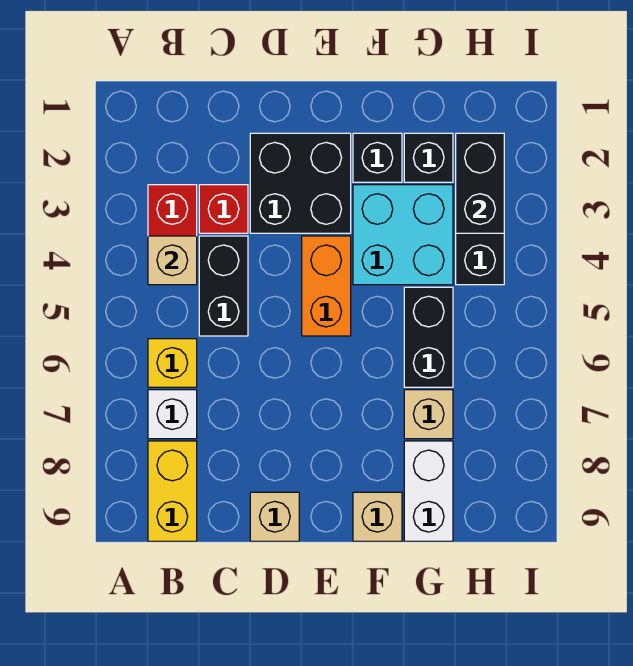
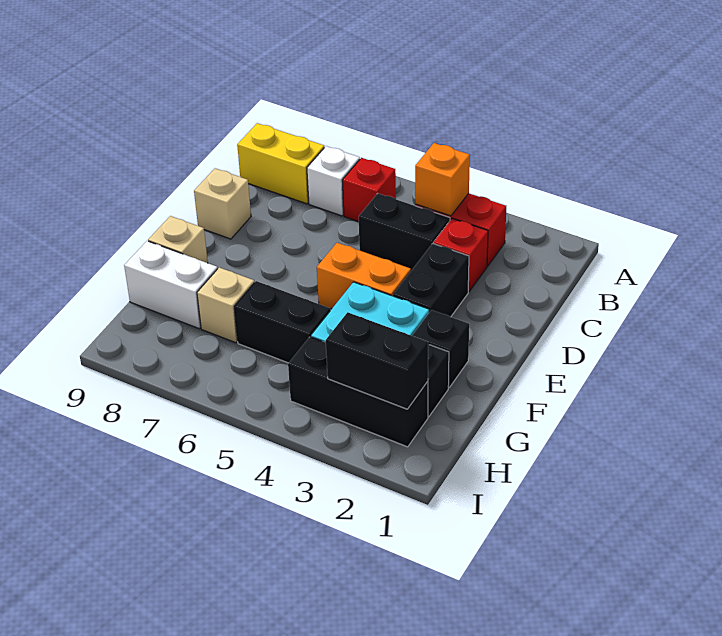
tan 1x1 brick [148,236,197,285] -> orange 1x1 brick [415,143,470,216]
yellow 1x1 brick [148,339,197,387] -> red 1x1 brick [342,158,396,222]
black 2x2 brick [250,133,351,233] -> black 1x2 brick [393,243,469,317]

